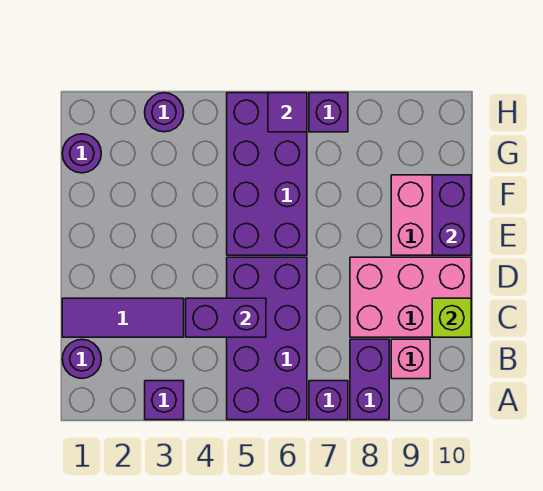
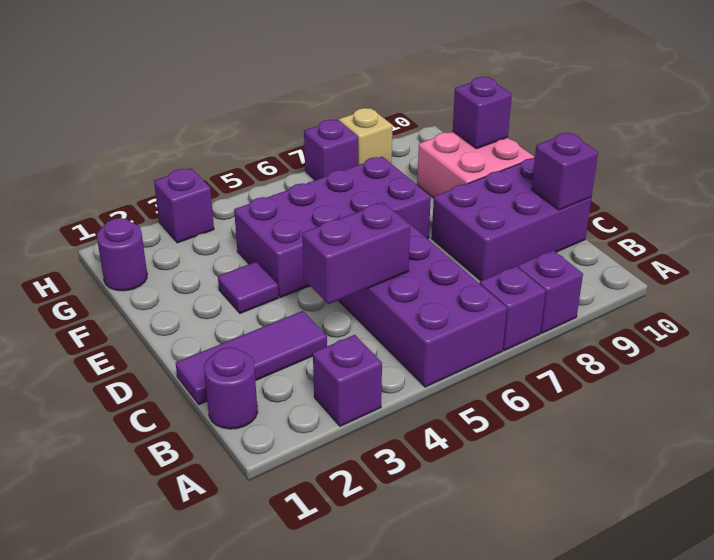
purple 1x2 brick [350,339,389,420] -> purple 1x1 brick [518,250,583,333]
pink 1x1 brick [391,339,430,379] -> none
pink 2x3 brick [350,257,471,337] -> purple 2x3 brick [432,158,591,281]
lime 1x1 brick [432,298,471,337] -> purple 1x1 brick [532,133,598,210]
purple 2x4 brick [227,93,307,255] -> purple 2x4 brick turned to [234,157,431,297]
purple 1x2 brick [432,175,471,255] -> purple 1x1 brick [453,77,512,149]
purple 1x1 round brick [145,93,184,132] -> purple 1x1 brick [154,168,214,243]
purple 1x1 tile [268,93,307,132] -> purple 1x1 tile moved to [218,262,279,313]
none -> tan 1x1 brick [339,108,392,165]

